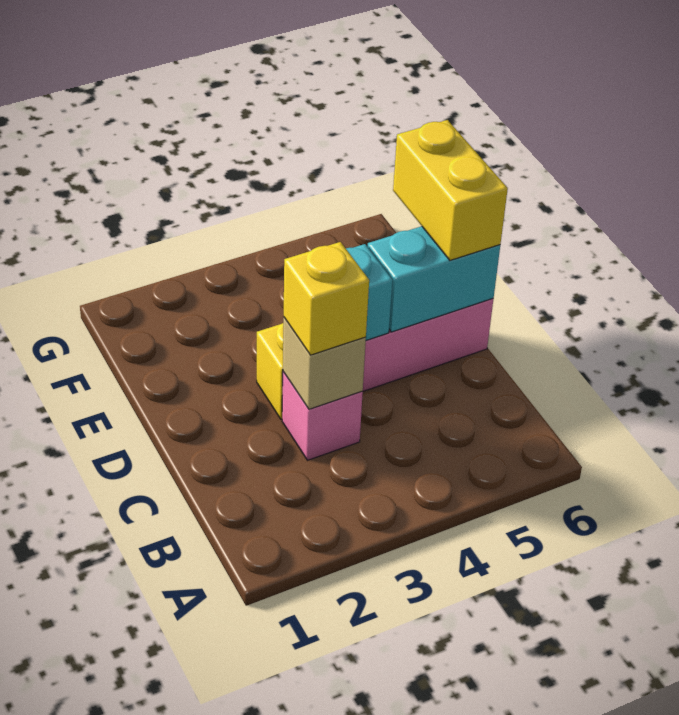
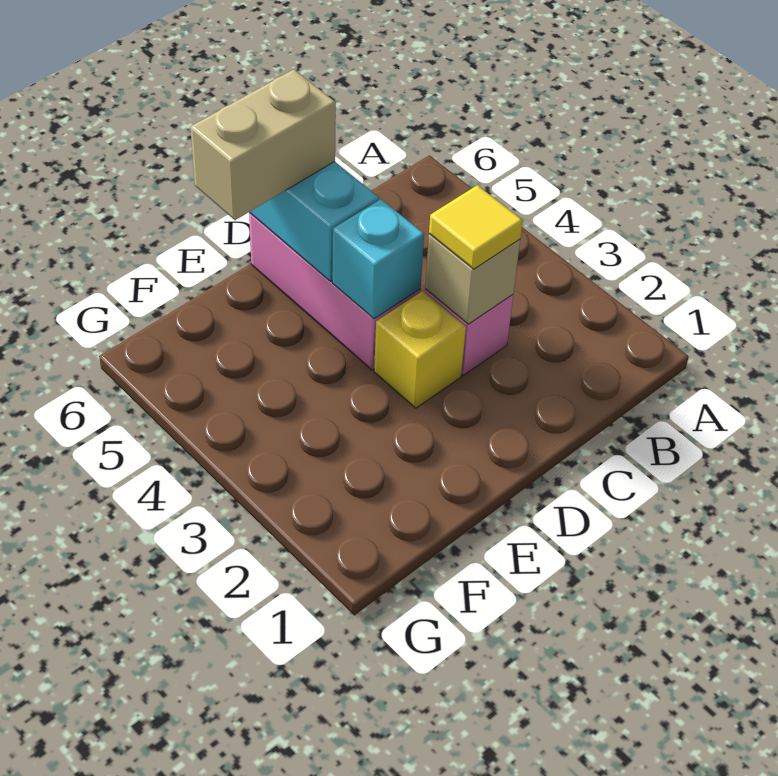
yellow 1x1 brick [284,242,369,355] -> yellow 1x1 tile [429,185,523,269]
yellow 1x2 brick [393,120,508,260] -> tan 1x2 brick [191,69,336,220]

